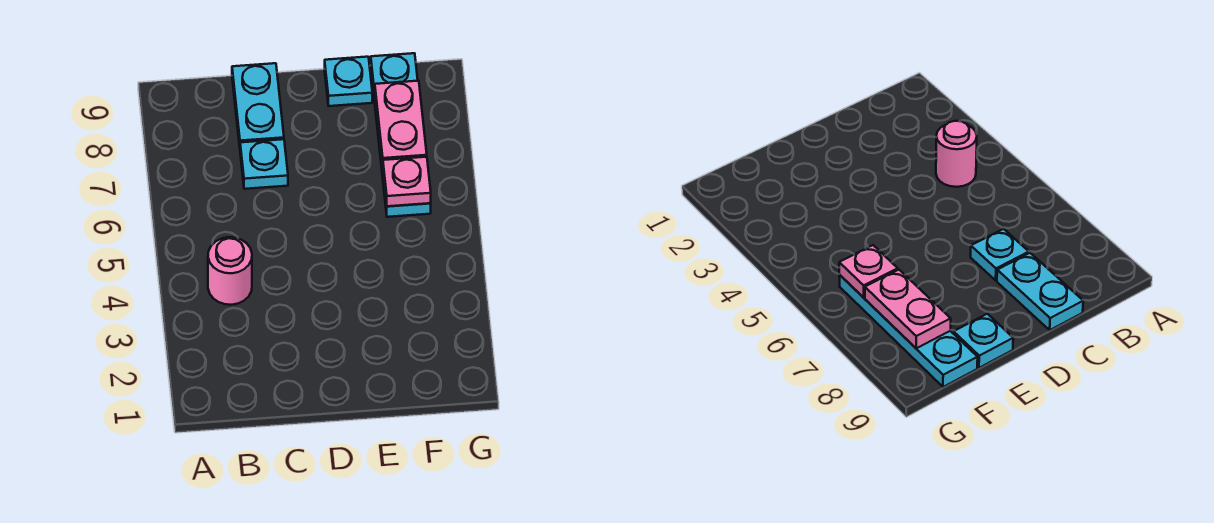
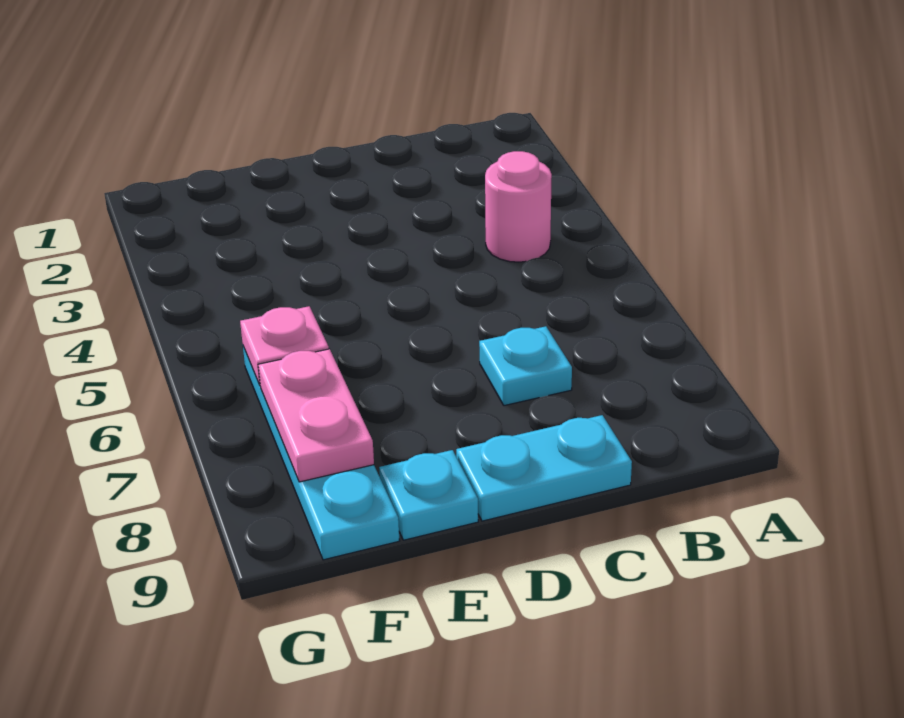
cyan 1x2 plate [232,63,284,146] -> cyan 1x2 plate turned to [456,415,632,521]

